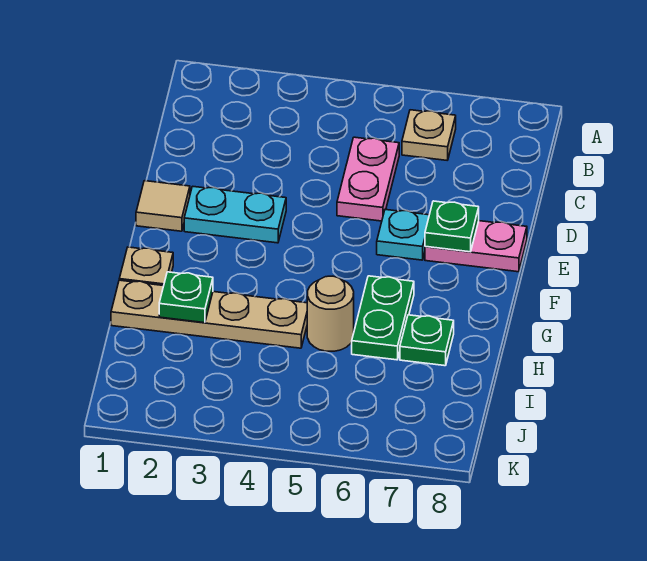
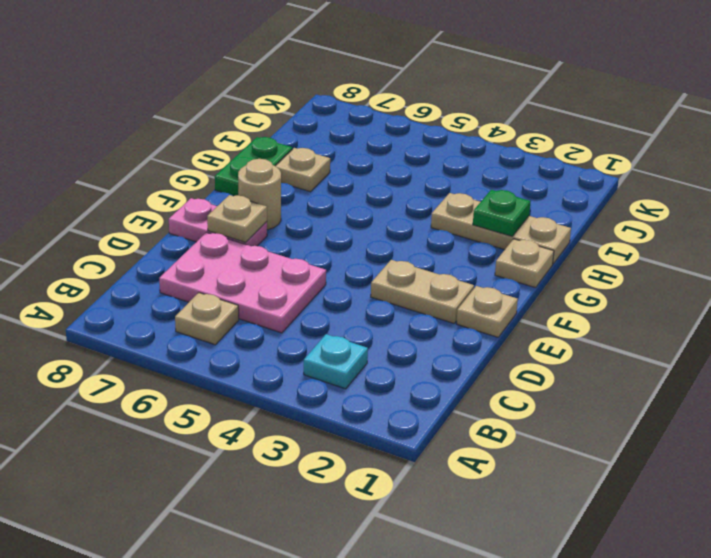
pink 1x2 plate [337,137,399,221] -> pink 2x3 plate [159,232,326,333]
tan 1x1 tile [136,181,190,231] -> tan 1x1 plate [457,286,518,337]
cyan 1x2 plate [184,186,286,243] -> tan 1x2 plate [371,260,474,323]
cyan 1x1 plate [377,210,429,260] -> cyan 1x1 plate moved to [304,334,368,389]
green 1x1 plate [425,201,479,252] -> tan 1x1 plate [207,195,267,242]
green 1x2 plate [352,276,414,360] -> green 1x2 plate moved to [215,137,292,196]
tan 1x4 plate [111,280,307,348] -> tan 1x3 plate [431,193,571,264]
tan 1x1 round brick [307,276,354,351] -> tan 1x1 round brick moved to [238,159,281,230]
green 1x1 plate [400,315,454,366] -> tan 1x1 plate [276,148,330,192]

